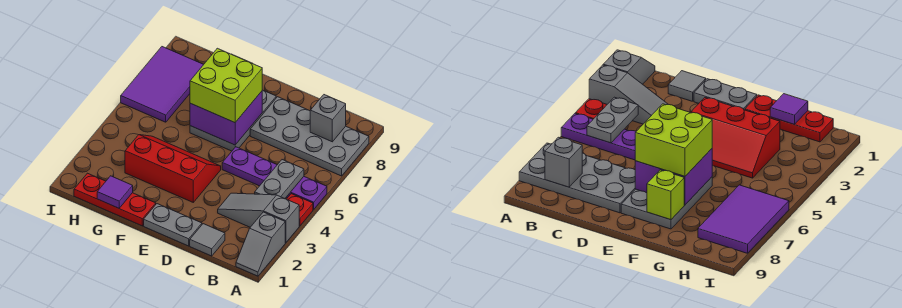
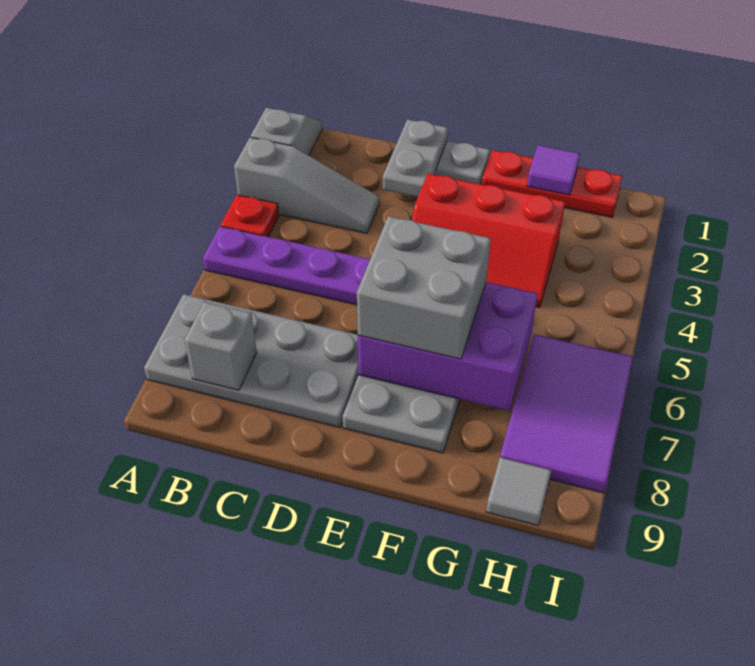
grey 1x2 plate [255,160,304,199] -> grey 1x2 plate moved to [383,119,448,197]
grey 1x1 tile [190,224,225,256] -> grey 1x1 tile moved to [486,458,551,525]
purple 2x2 brick [190,91,262,145] -> purple 2x3 brick [358,282,538,411]
lime 2x2 brick [190,48,262,123] -> grey 2x2 brick [357,216,491,359]
lime 1x1 brick [647,170,684,220] -> none

